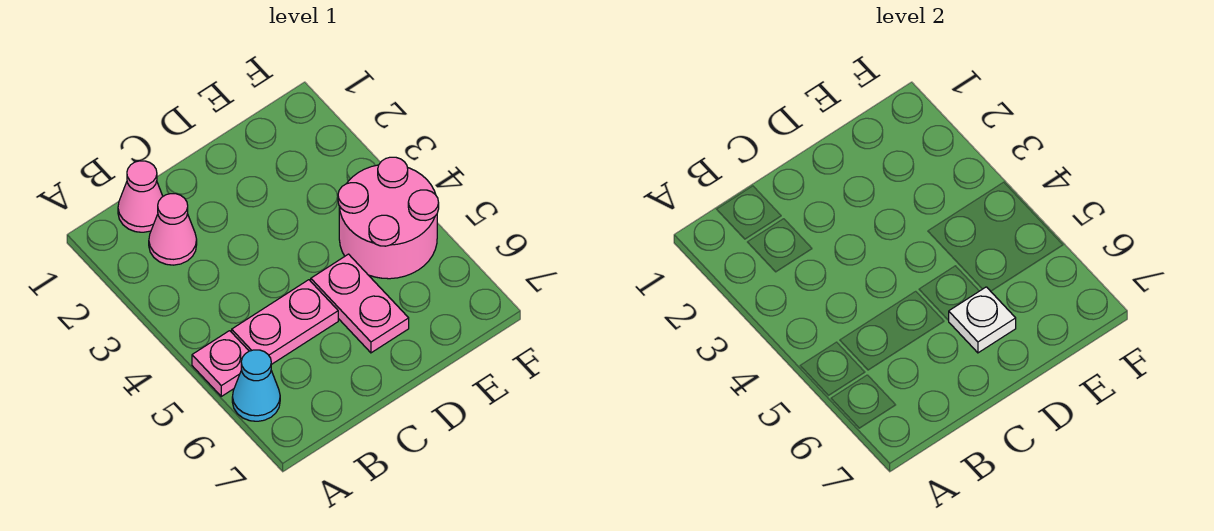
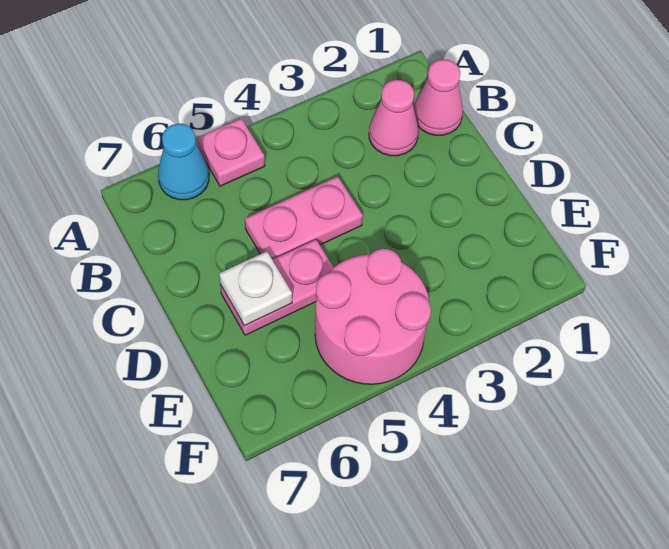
pink 1x2 plate [232,280,338,365] -> pink 1x2 plate turned to [245,176,363,259]

